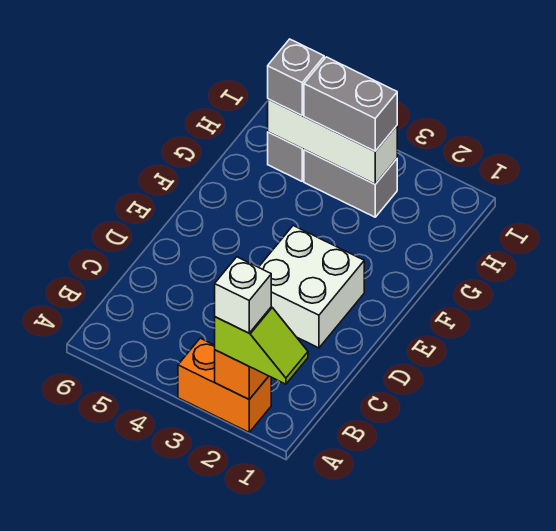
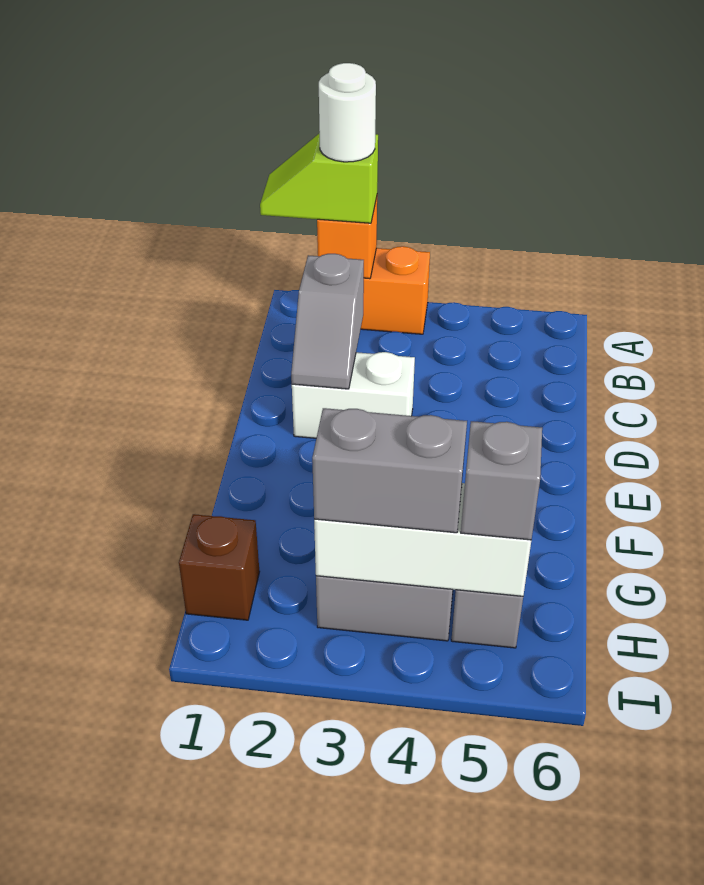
white 1x1 brick [215,257,271,333] -> white 1x1 round brick [319,63,376,162]
none -> grey 1x2 slope [291,254,364,389]
white 2x2 brick [259,226,364,348] -> white 1x2 brick [292,352,415,438]
none -> brown 1x1 brick [179,514,260,620]

